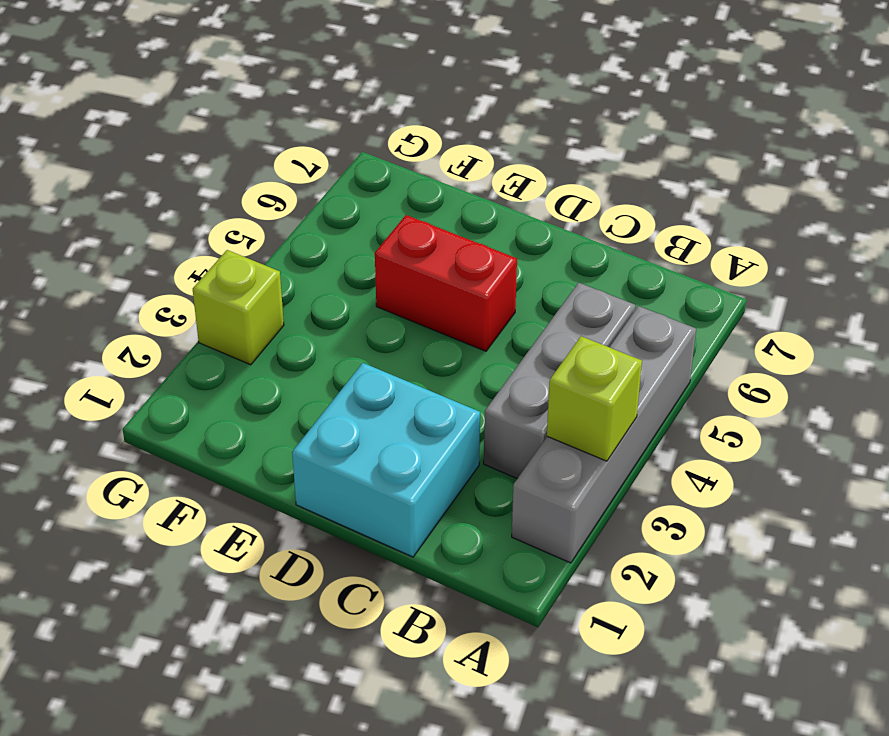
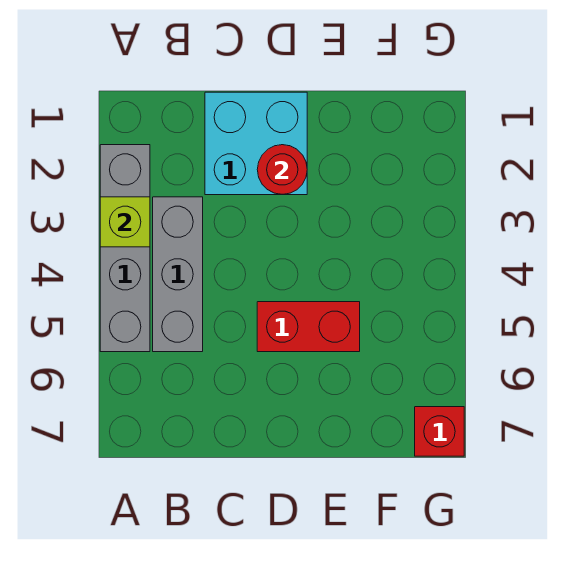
none -> red 1x1 round brick [257,145,307,194]
lime 1x1 brick [193,250,284,365] -> none
none -> red 1x1 brick [415,407,464,456]

